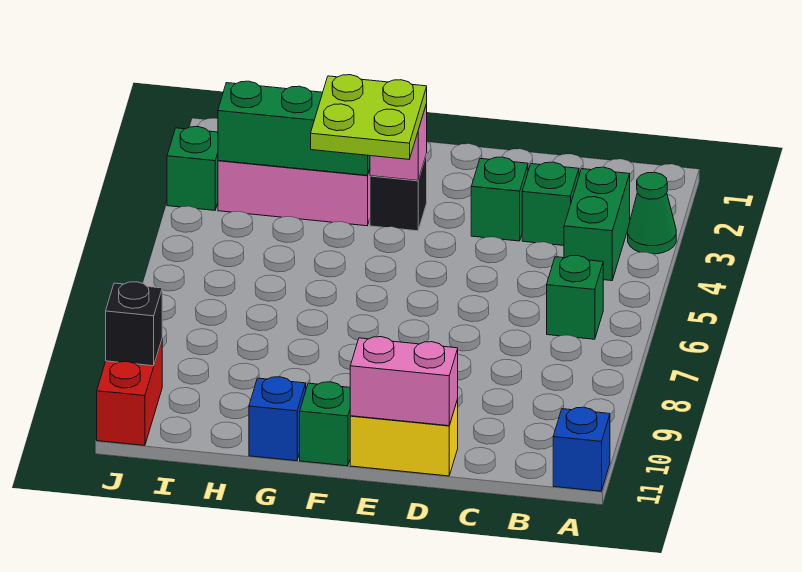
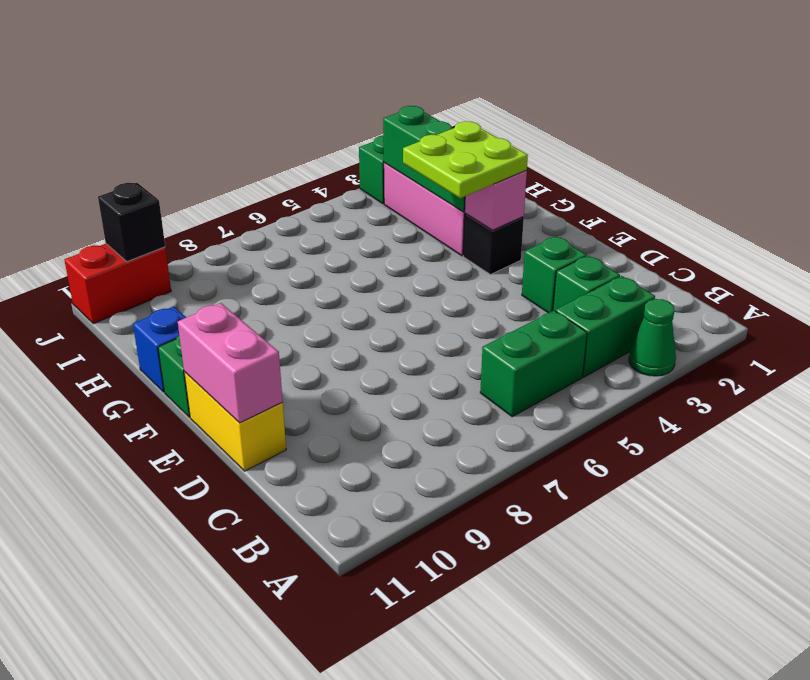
blue 1x1 brick [553,407,610,491] -> none
green 1x1 brick [547,255,603,339] -> green 1x2 brick [480,310,587,417]

